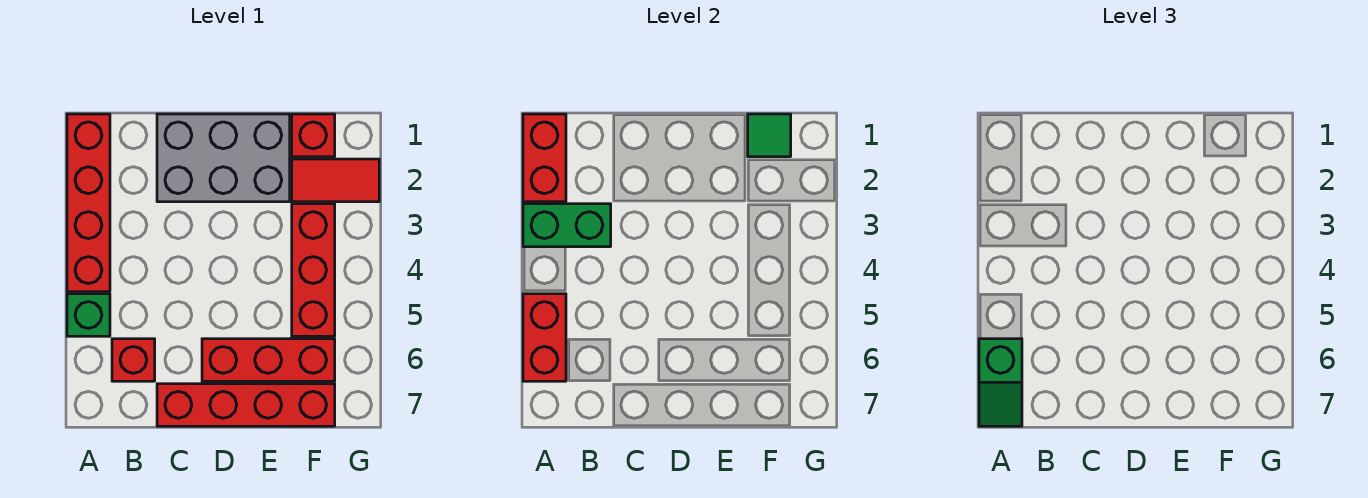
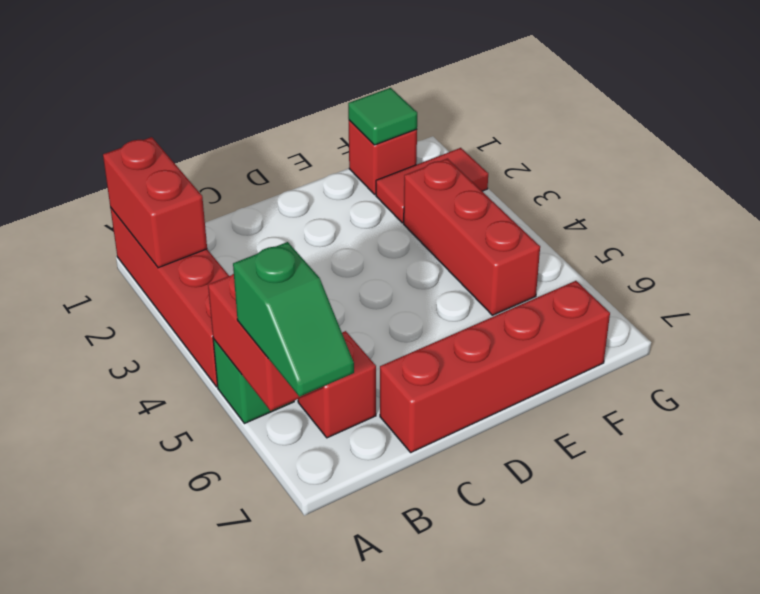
green 1x2 brick [523,204,611,247] -> none
grey 2x3 brick [157,114,290,202] -> none
red 1x3 brick [202,339,335,381] -> none

